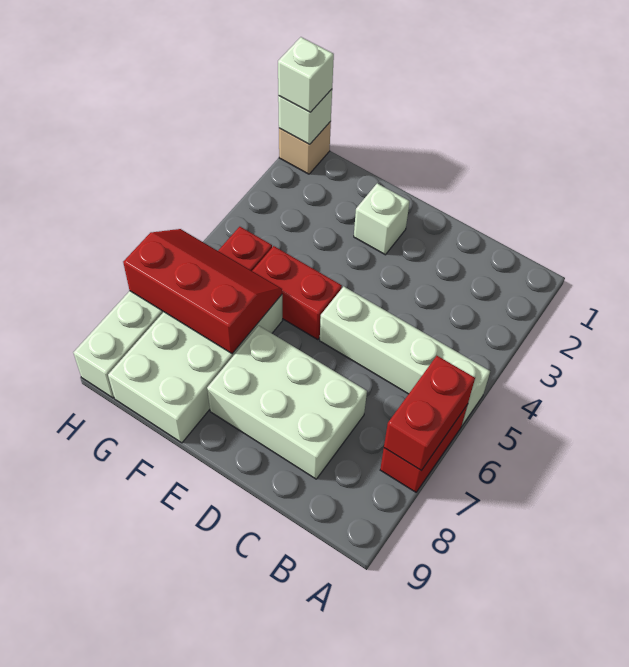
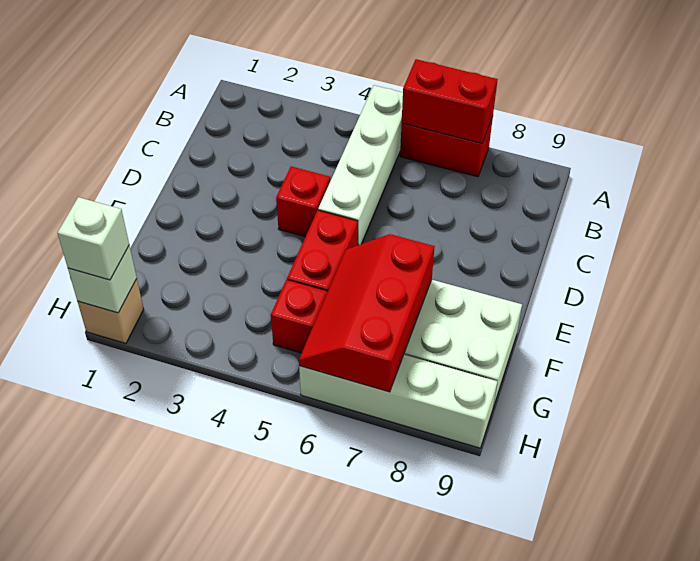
white 2x3 brick [207,326,367,479] -> none
none -> red 1x1 brick [276,166,330,237]
white 1x1 brick [354,183,410,255] -> none

